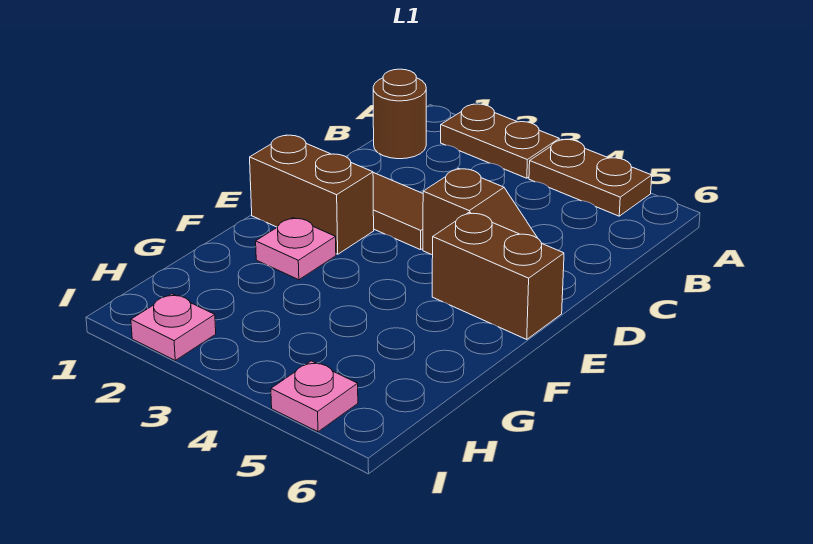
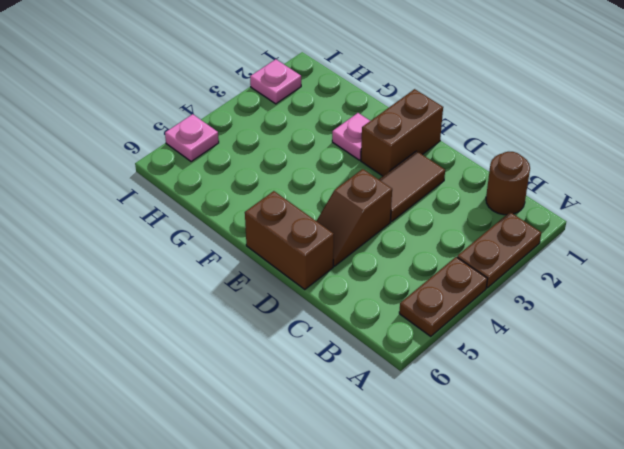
brown 1x2 brick [432,213,564,339] -> brown 1x2 brick turned to [245,191,334,289]

